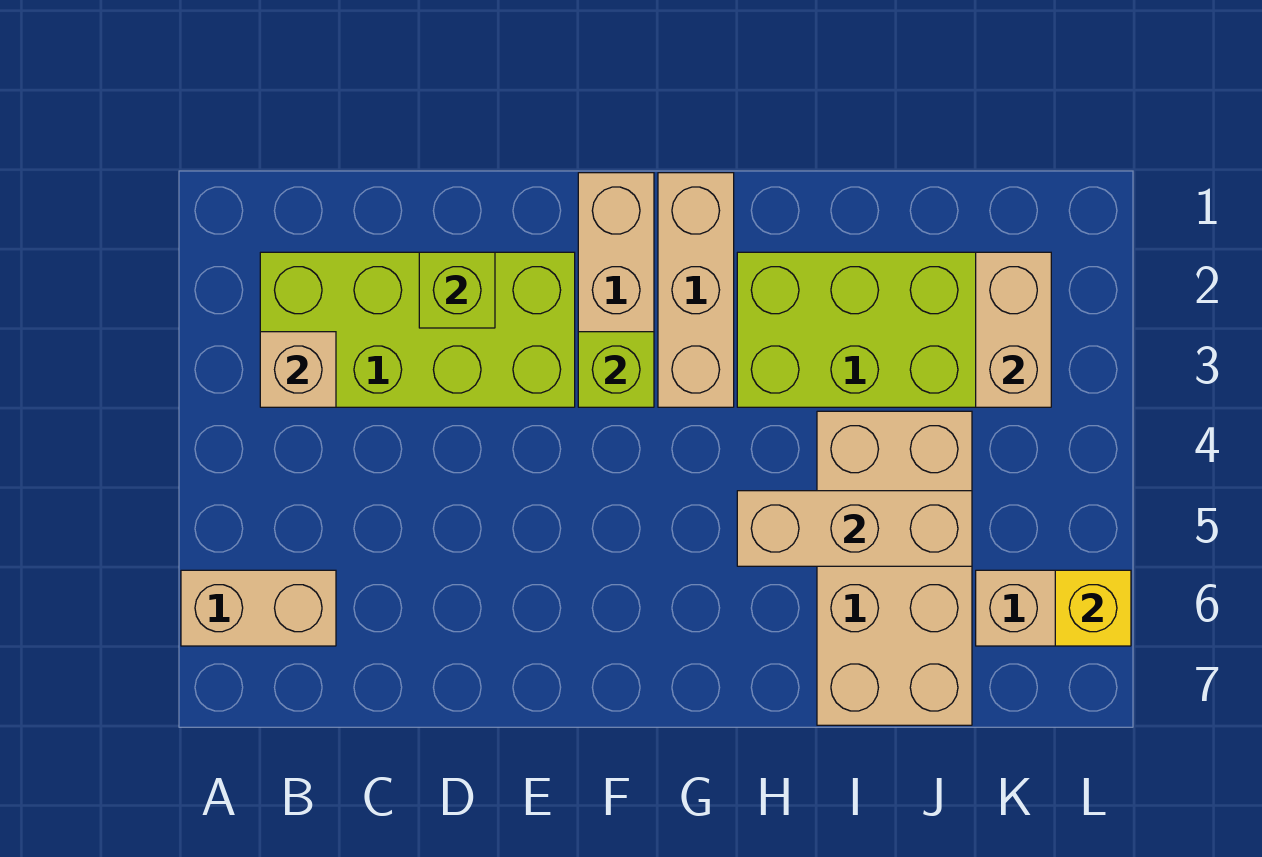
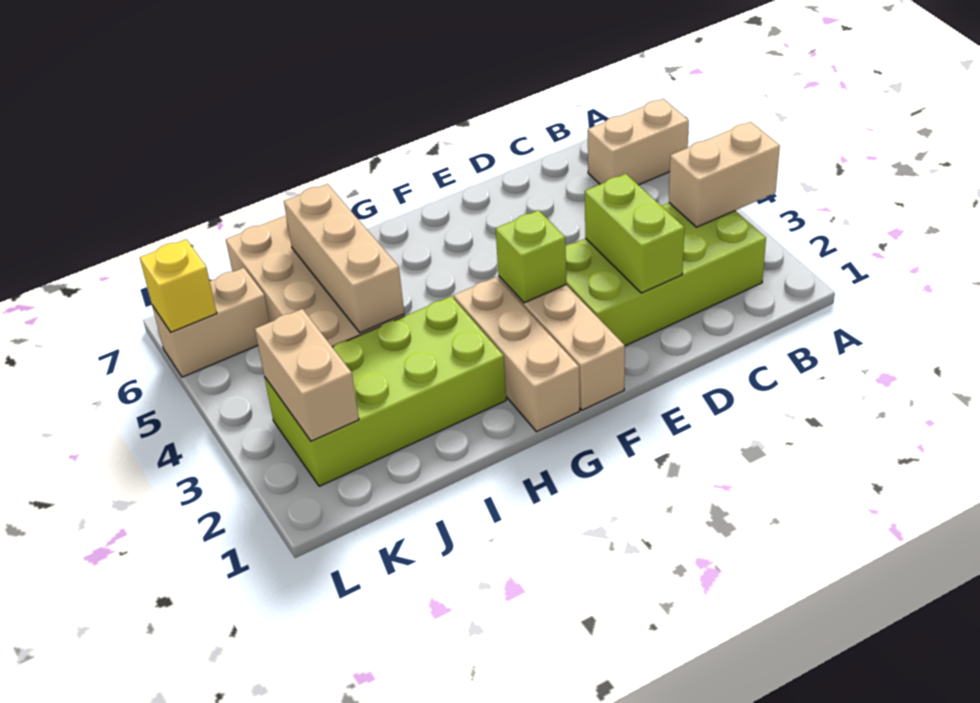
tan 1x1 brick [260,332,336,407] -> tan 1x2 brick [669,122,780,227]
lime 1x1 brick [419,252,495,328] -> lime 1x2 brick [585,174,684,293]
tan 1x3 brick [737,491,972,566] -> tan 1x3 brick turned to [284,184,404,333]

